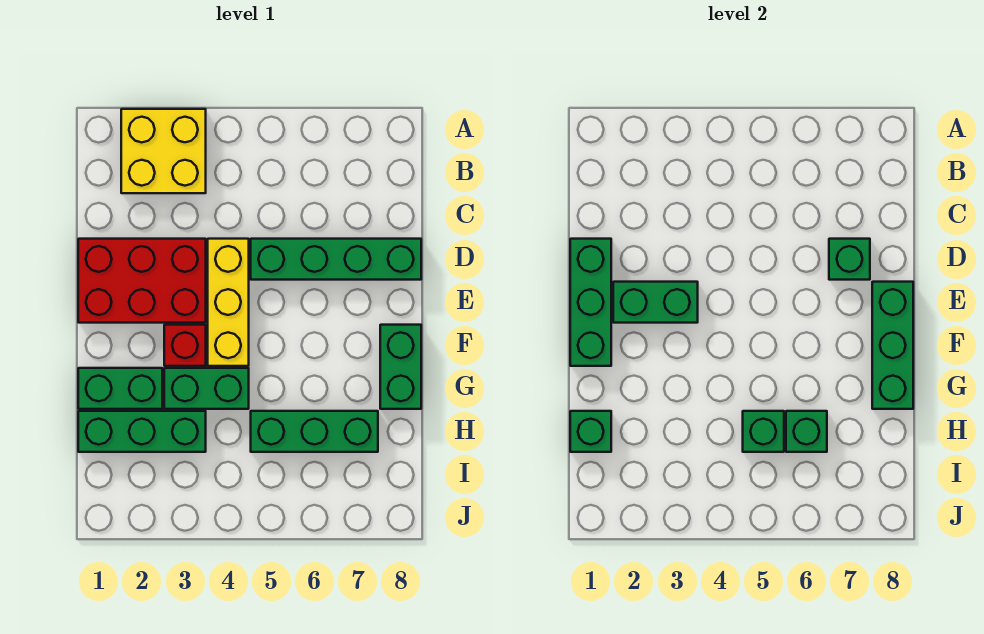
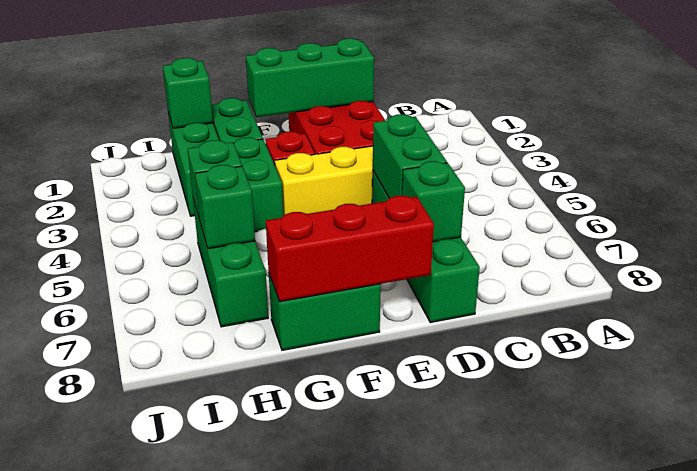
yellow 2x2 brick [121,109,206,193] -> none
green 1x2 brick [613,282,698,323] -> green 1x2 brick moved to [373,114,447,198]
green 1x3 brick [872,282,913,409] -> red 1x3 brick [266,196,434,302]

